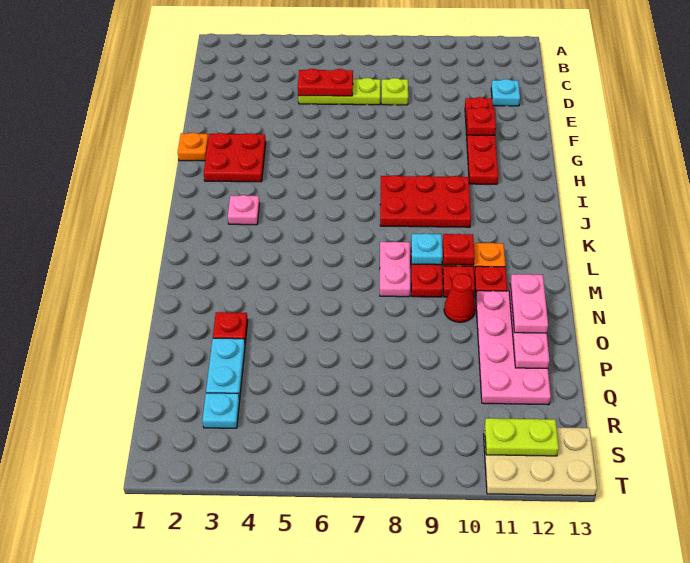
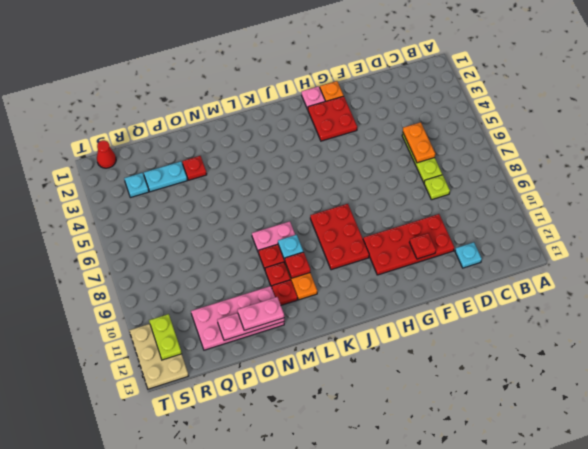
red 1x2 plate [298,69,353,96] -> orange 1x2 plate [403,122,435,163]
red 1x4 plate [465,97,498,184] -> red 2x4 plate [363,214,454,275]
pink 1x1 plate [228,195,260,225] -> pink 1x1 plate moved to [302,86,325,109]
red 1x1 cone [444,274,475,322] -> red 1x1 cone moved to [97,140,116,168]

